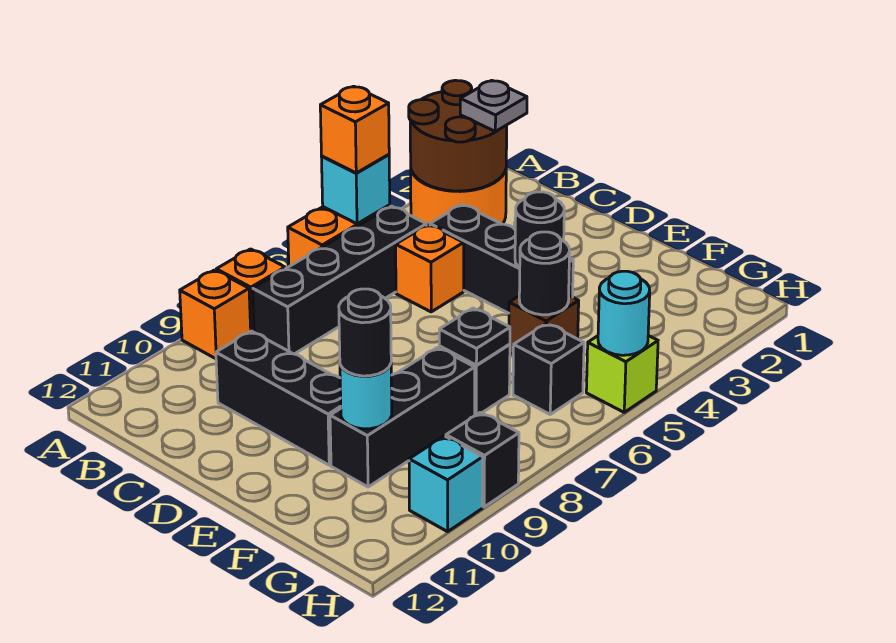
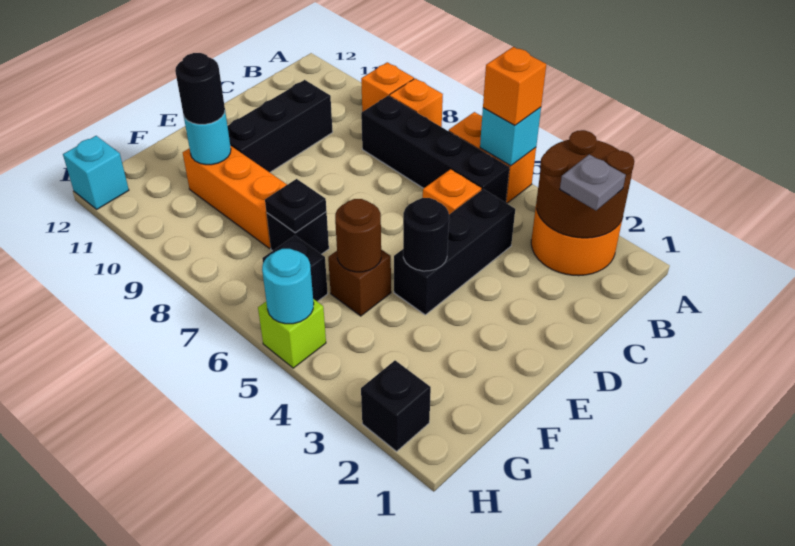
black 1x1 round brick [519,232,570,315] -> brown 1x1 round brick [335,199,381,272]
black 1x3 brick [330,348,475,487] -> orange 1x3 brick [183,146,287,248]
black 1x1 brick [446,412,519,507] -> black 1x1 brick moved to [361,360,431,451]
cyan 1x1 brick [409,436,483,532] -> cyan 1x1 brick moved to [63,136,129,209]

